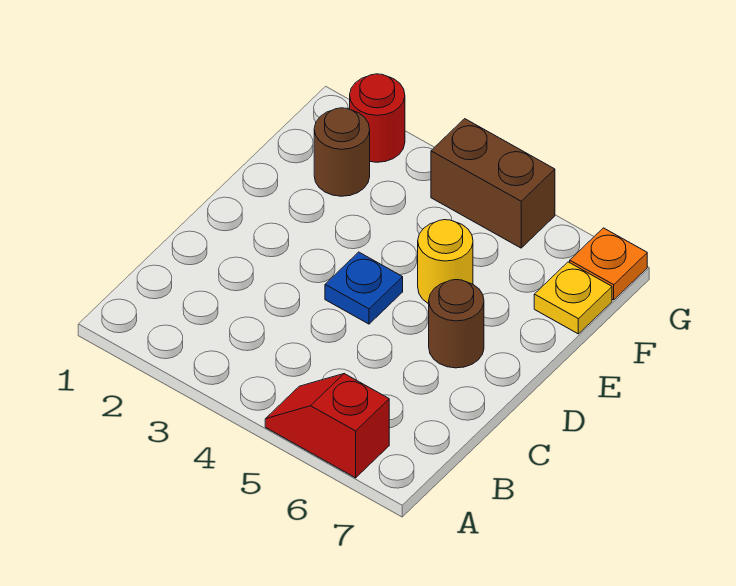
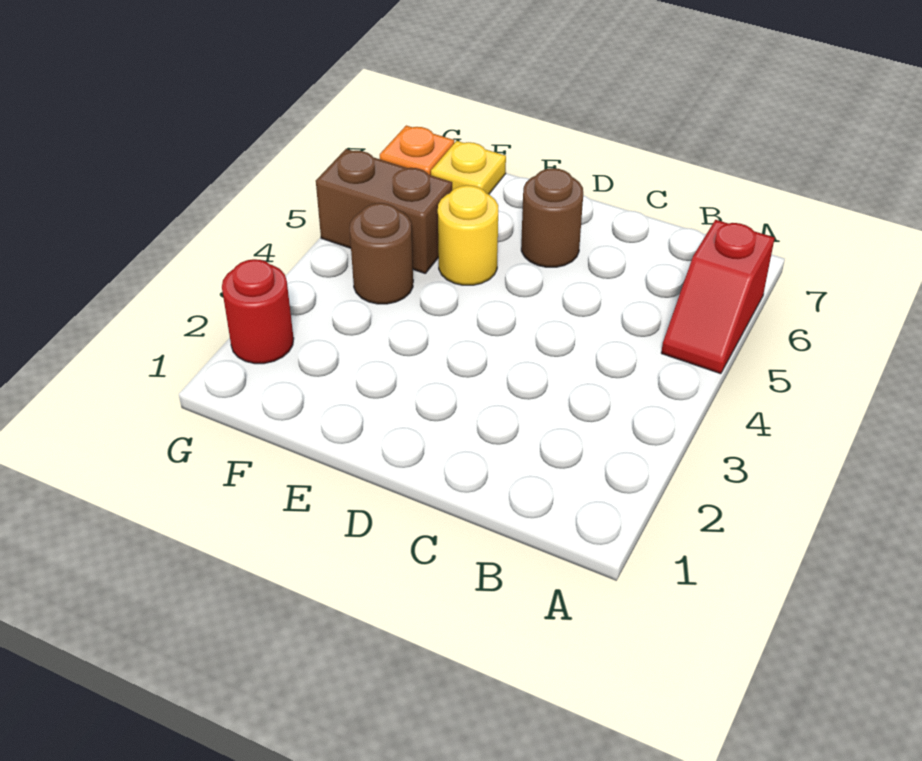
blue 1x1 plate [325,252,403,324] -> none
brown 1x1 round brick [314,108,370,196] -> brown 1x1 round brick moved to [350,203,413,304]
brown 1x2 brick [431,119,555,248] -> brown 1x2 brick turned to [316,149,452,273]

